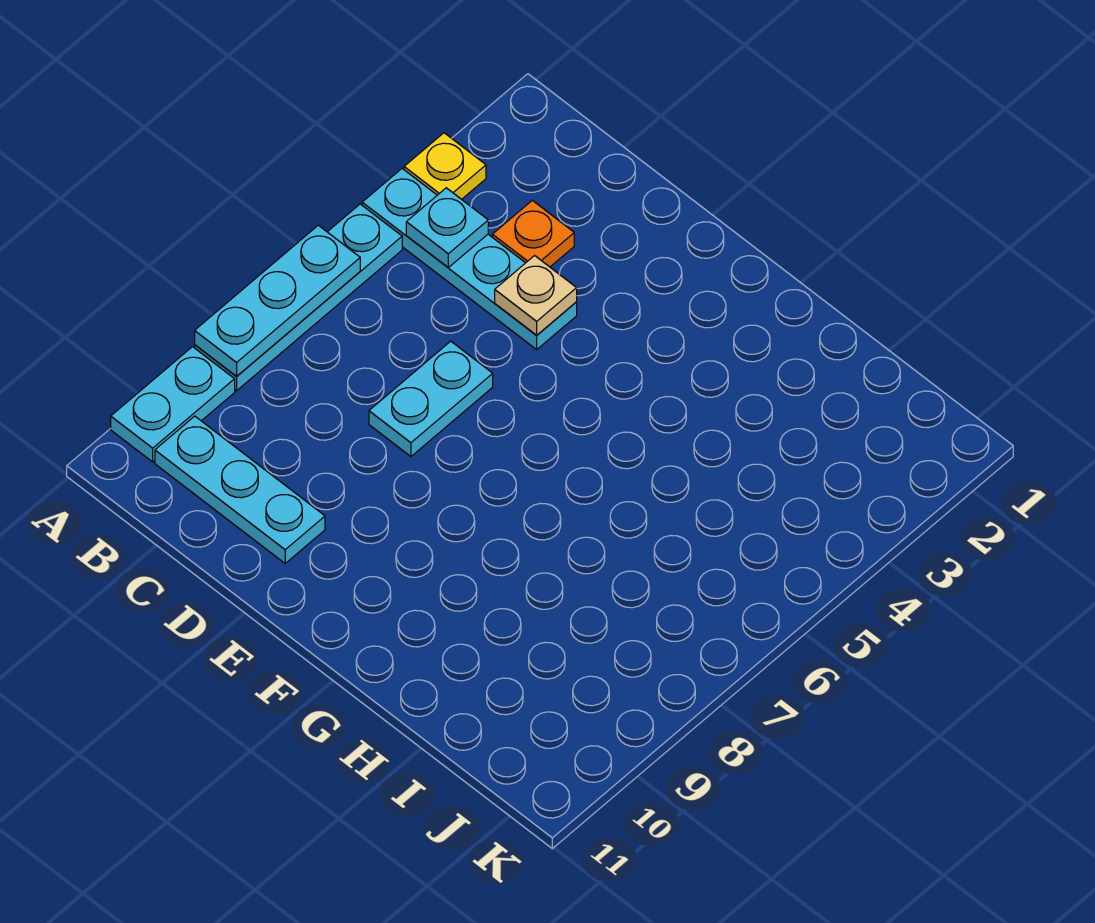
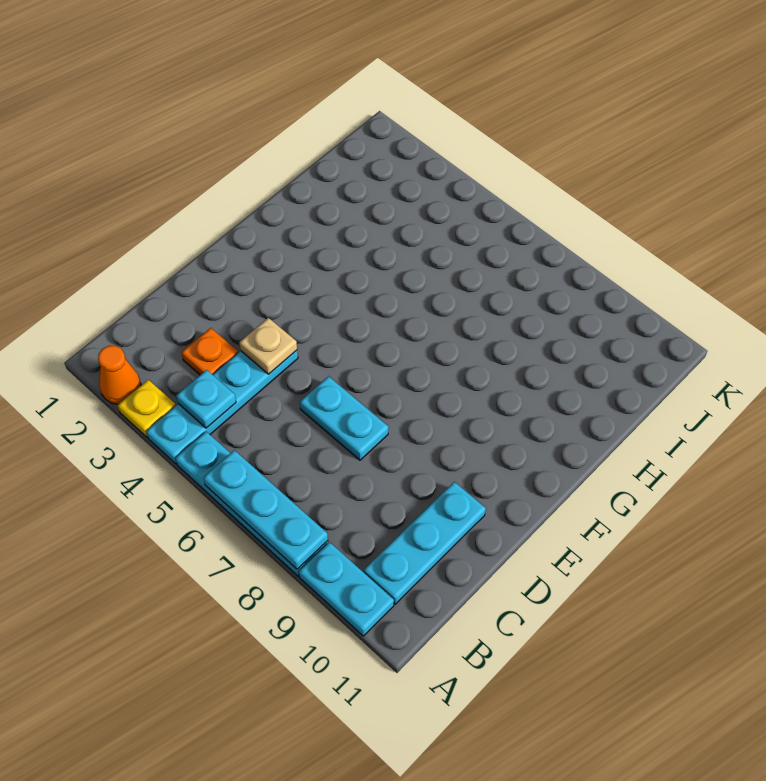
none -> orange 1x1 cone [98,346,141,404]

